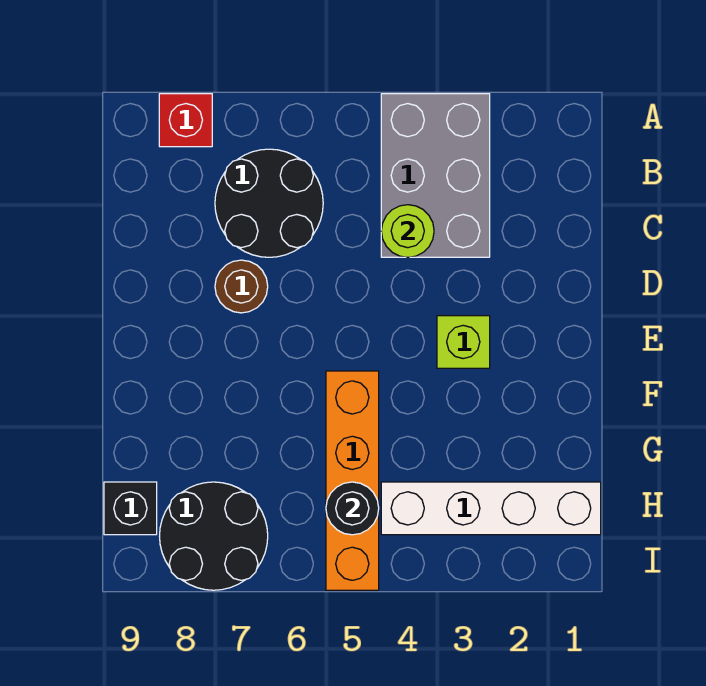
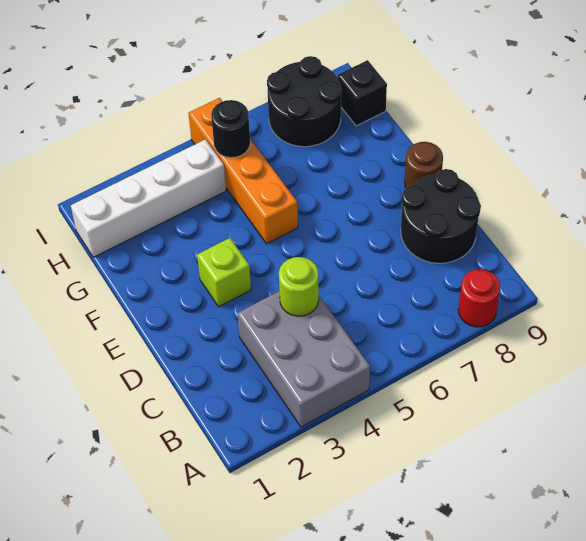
red 1x1 brick [159,94,212,147] -> red 1x1 round brick [458,269,500,327]
black 2x2 round brick [215,149,323,257] -> black 2x2 round brick moved to [401,169,481,263]
brown 1x1 round brick [215,260,268,313] -> brown 1x1 round brick moved to [405,142,443,188]

